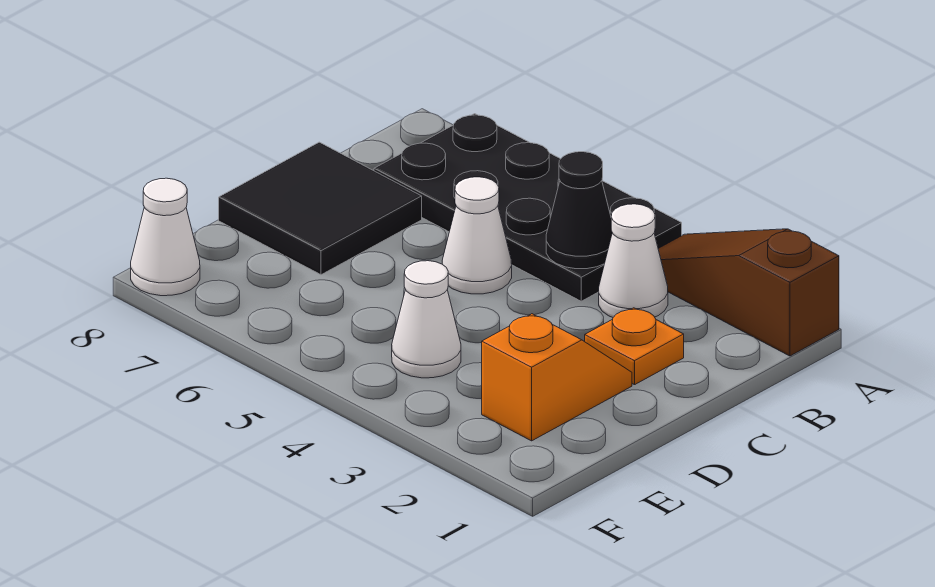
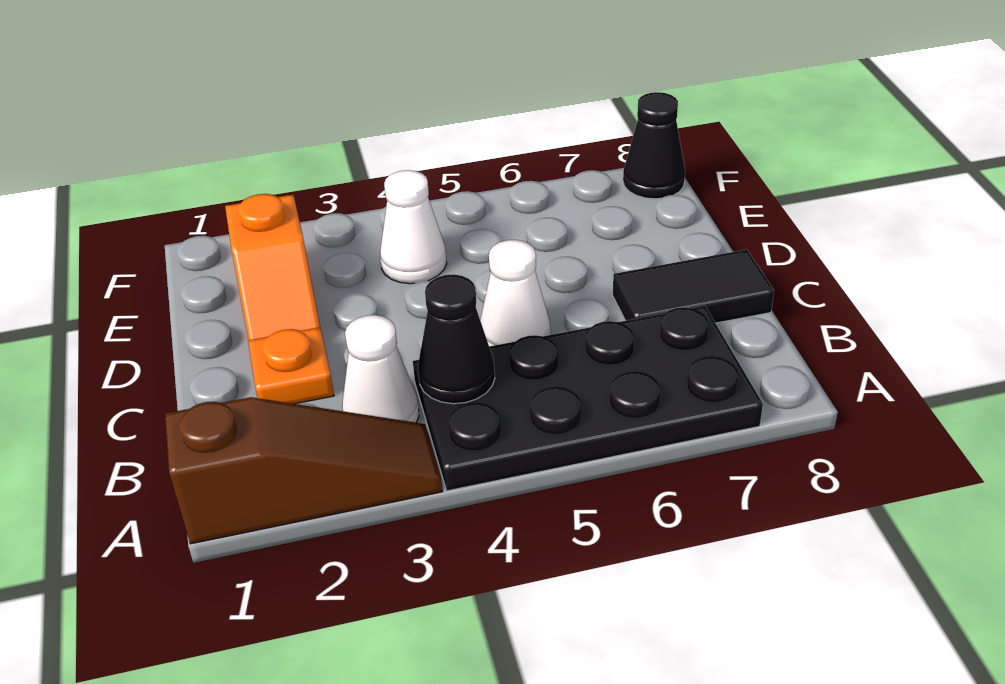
black 2x2 tile [219,142,422,275] -> black 1x2 tile [613,249,774,323]
white 1x1 cone [131,178,200,296] -> black 1x1 cone [623,92,685,199]

